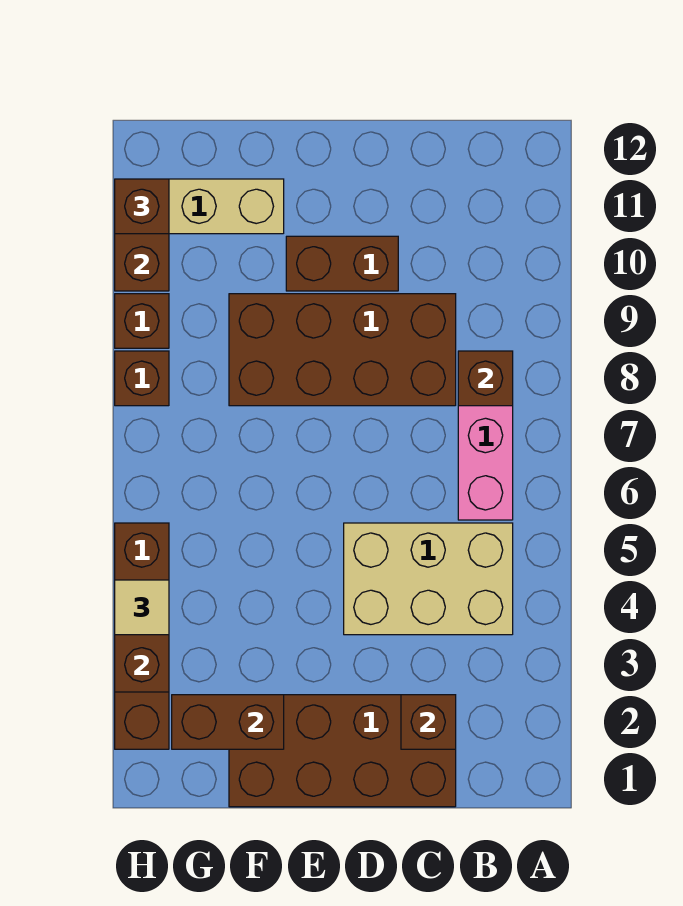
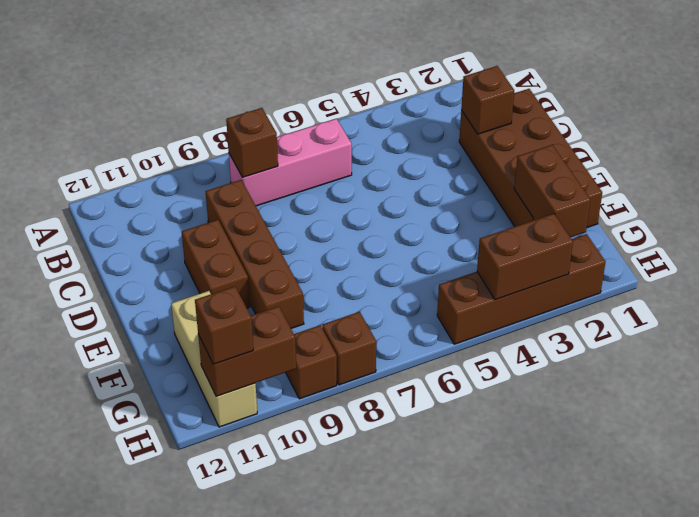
tan 2x3 brick [344,523,513,635] -> none
brown 2x4 brick [229,294,456,406] -> brown 1x4 brick [206,180,304,328]
tan 1x1 tile [115,580,169,635] -> none

